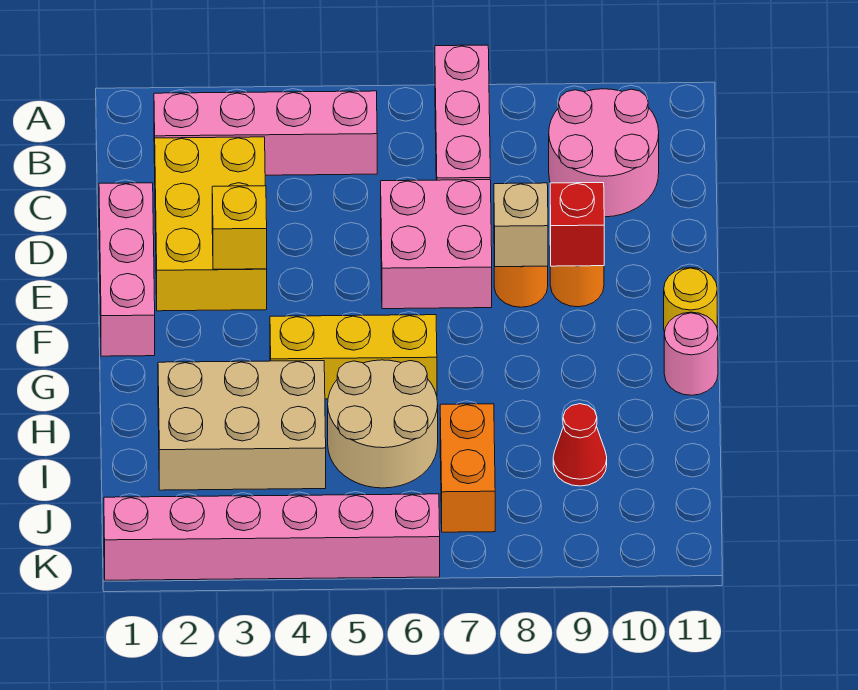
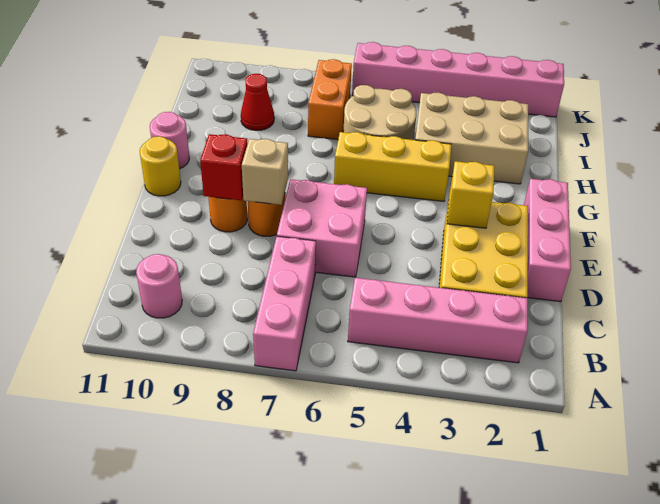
pink 2x2 round brick [549,89,659,217] -> pink 1x1 round brick [136,254,182,318]

